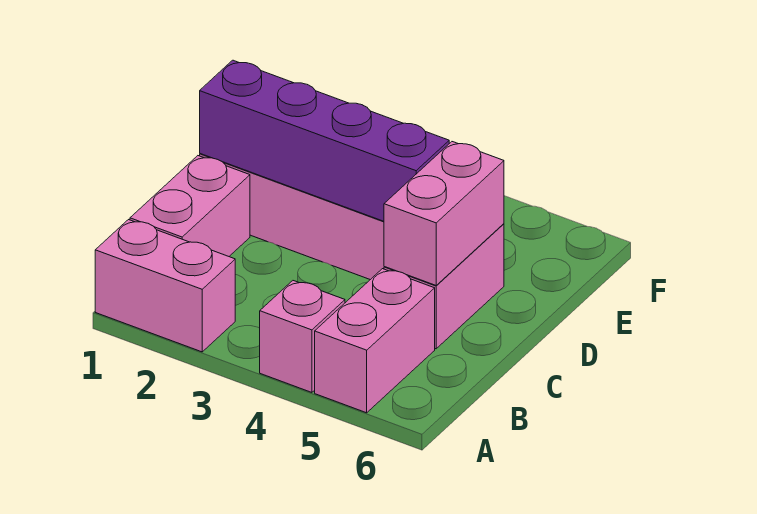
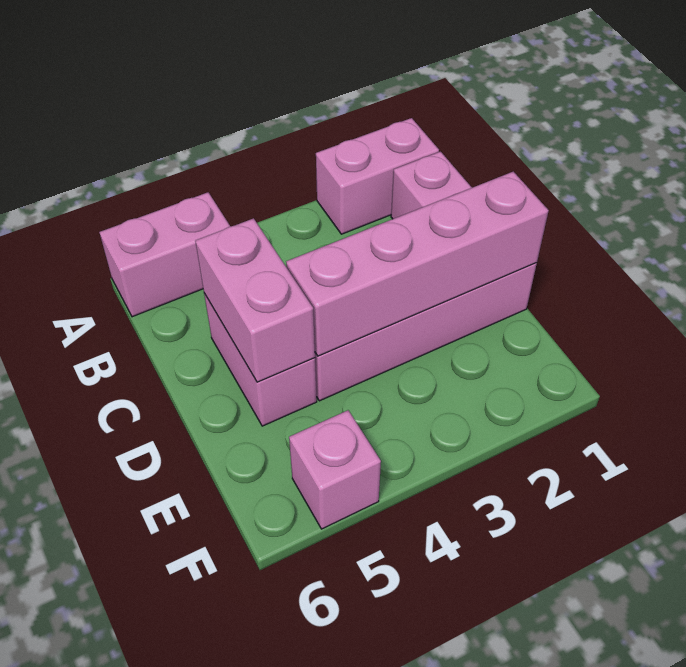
pink 1x1 brick [260,281,345,392] -> pink 1x1 brick moved to [289,410,381,529]
pink 1x2 brick [315,269,435,413] -> pink 1x2 brick turned to [99,192,230,317]
purple 1x4 brick [200,60,449,221] -> pink 1x4 brick [286,172,549,356]

